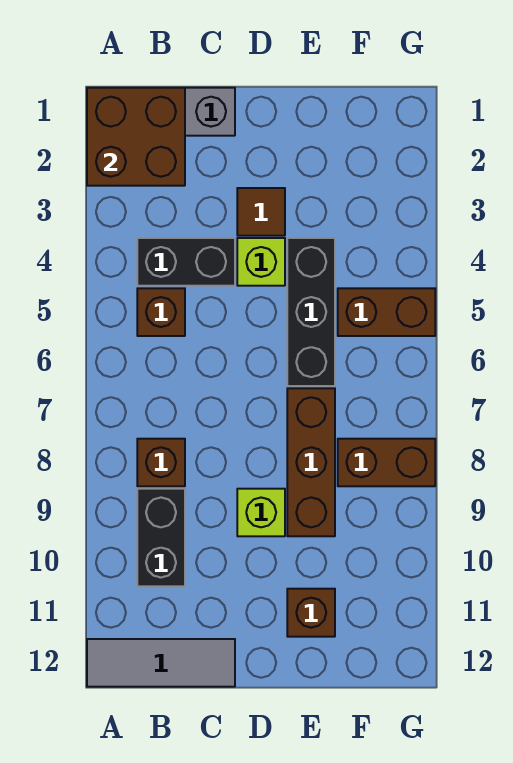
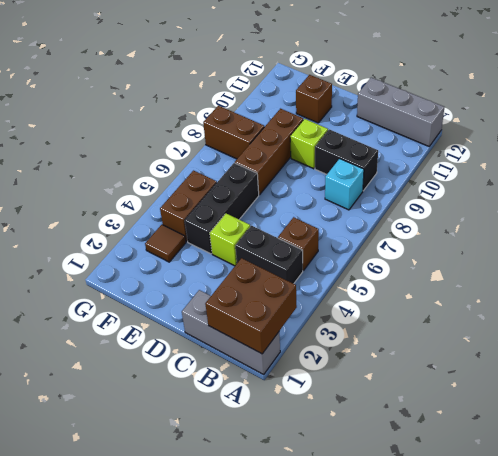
grey 1x3 tile [87,639,235,687] -> grey 1x3 brick [357,78,444,146]
brown 1x1 brick [137,439,185,486] -> cyan 1x1 brick [325,159,364,210]
black 1x2 brick [137,489,185,586] -> black 1x2 brick turned to [315,129,378,191]
brown 1x1 tile [237,188,285,236] -> brown 1x1 tile moved to [145,225,186,262]
brown 1x2 brick [338,288,435,336] -> brown 1x2 brick turned to [160,171,217,242]

